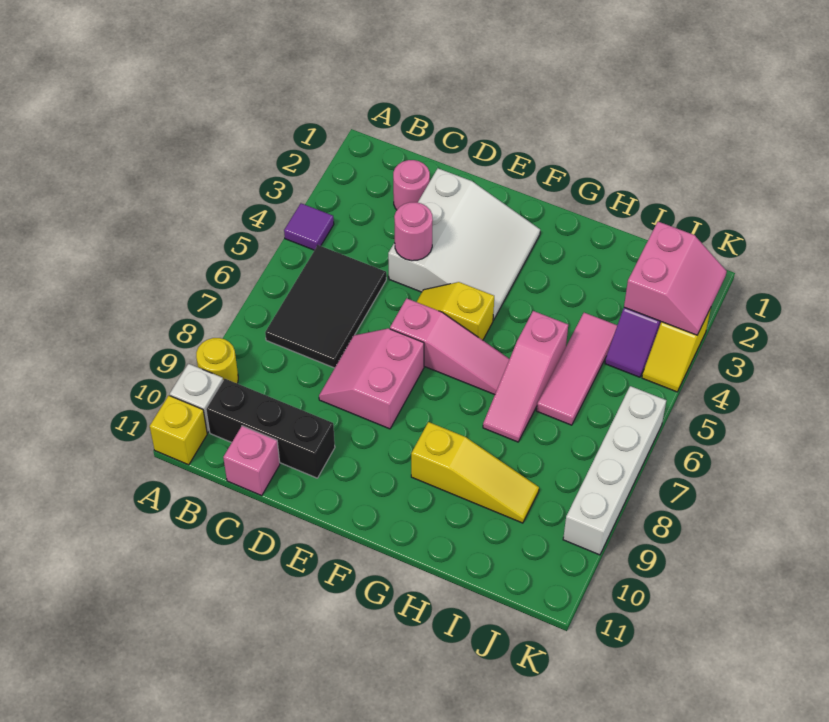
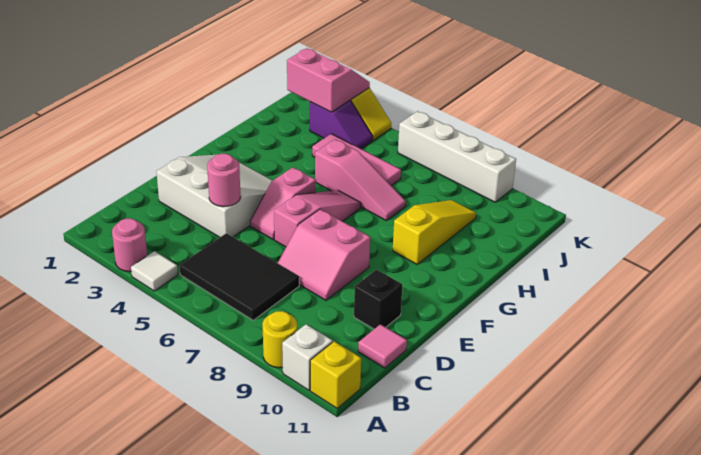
purple 1x1 tile [284,203,334,250] -> white 1x1 tile [131,251,178,291]
black 1x3 brick [206,379,335,478] -> black 1x1 brick [354,270,402,329]
pink 1x1 round brick [393,160,430,210] -> pink 1x1 round brick moved to [112,218,147,272]
pink 1x1 brick [223,426,280,496] -> pink 1x1 tile [358,324,407,368]
yellow 1x2 slope [417,282,494,340] -> pink 1x2 slope [250,167,316,239]

